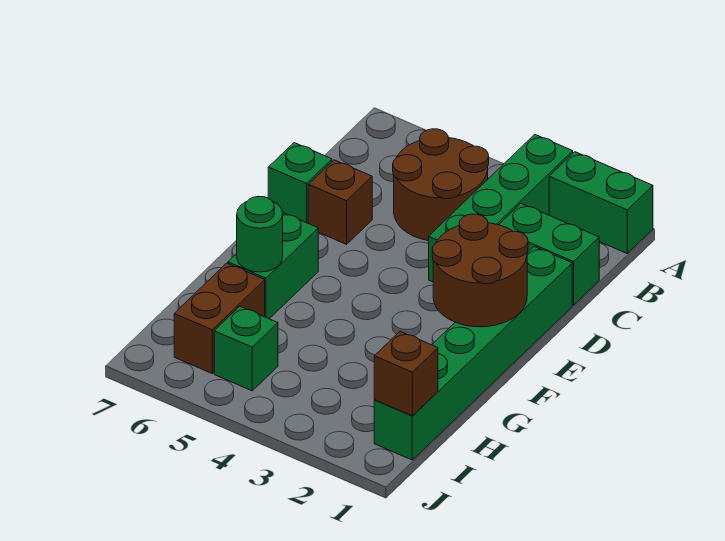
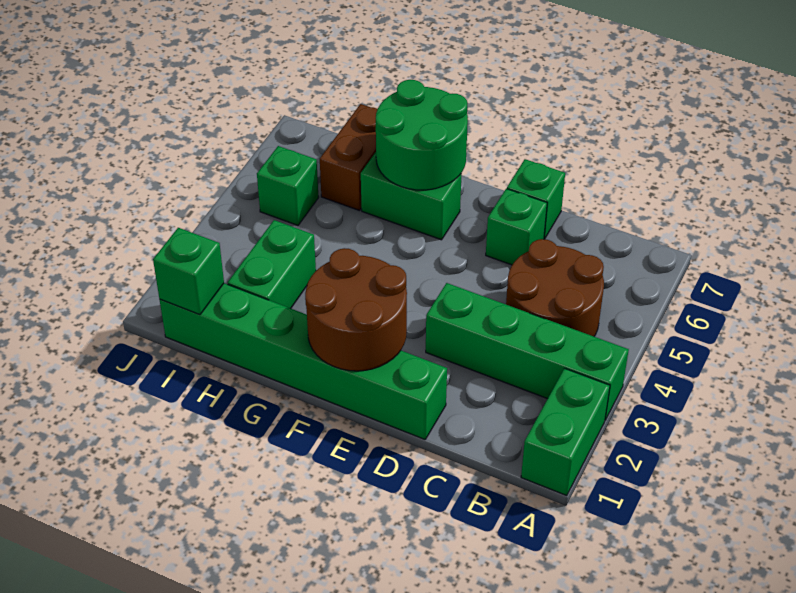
green 1x2 brick [499,203,599,305] -> green 1x2 brick moved to [228,220,316,308]
brown 1x1 brick [308,160,372,244] -> green 1x1 brick [486,189,547,265]
green 1x1 round brick [237,196,283,272] -> green 2x2 round brick [376,80,468,190]
brown 1x2 brick [174,263,265,373] -> brown 1x2 brick turned to [320,104,377,211]
brown 1x1 brick [374,331,438,416] -> green 1x1 brick [153,228,224,315]

